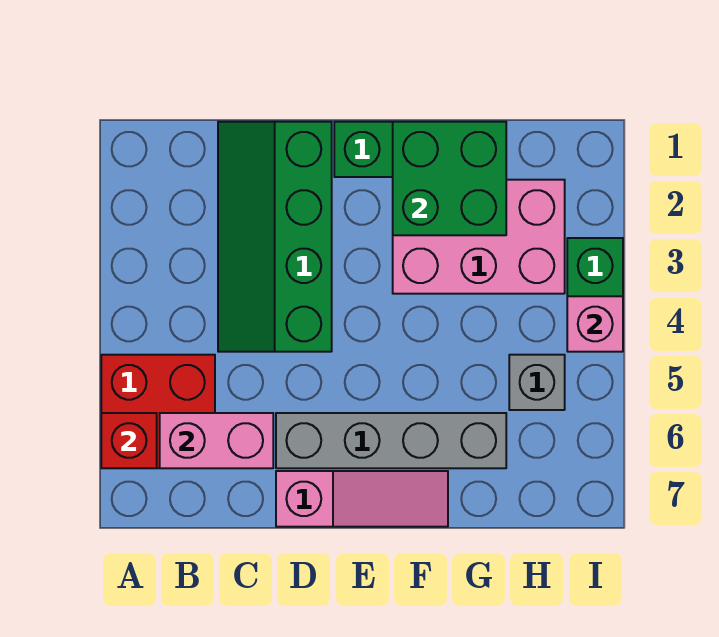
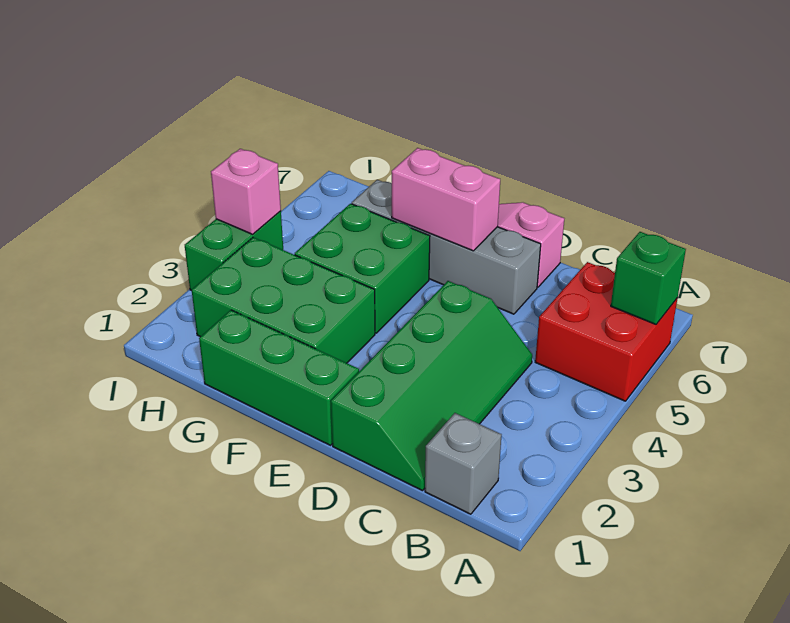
red 1x1 brick [101,413,157,468] -> green 1x1 brick [611,232,686,324]
pink 1x2 brick [160,413,273,468] -> pink 1x2 brick moved to [392,148,500,251]
green 2x2 brick [393,122,506,235] -> green 2x2 brick moved to [295,204,430,333]
pink 2x3 brick [393,180,565,294] -> green 2x3 brick [192,237,375,363]
grey 1x1 brick [509,355,565,410] -> grey 1x1 brick moved to [425,413,502,514]

